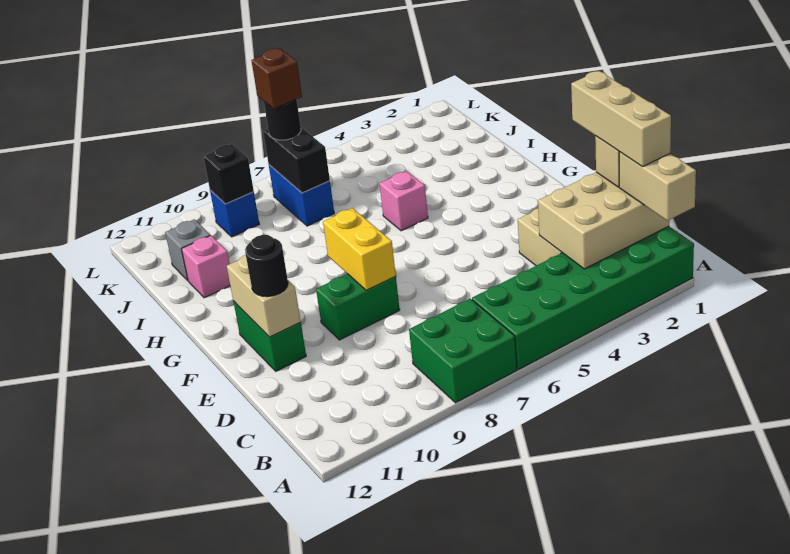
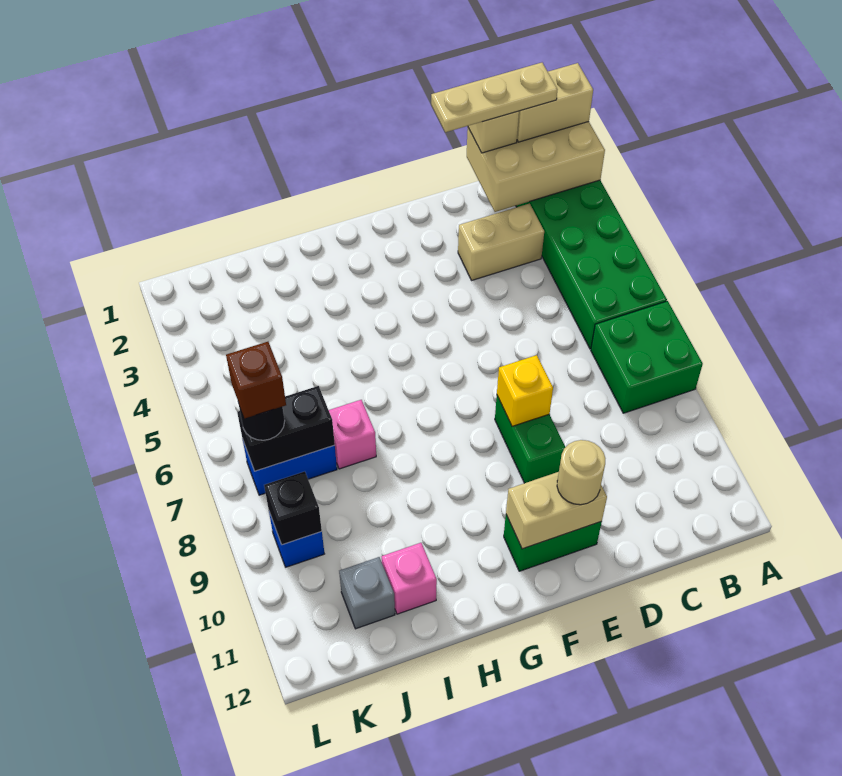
tan 2x3 brick [538,172,669,269] -> tan 2x3 brick turned to [467,122,605,212]
tan 1x3 brick [571,71,671,167] -> tan 1x3 plate [431,63,558,132]
yellow 1x2 brick [323,208,396,290] -> yellow 1x1 brick [497,355,553,426]
black 1x1 round brick [245,235,288,297] -> tan 1x1 round brick [557,440,605,505]
pink 1x1 brick [379,171,428,231] -> pink 1x1 brick moved to [329,400,376,469]

